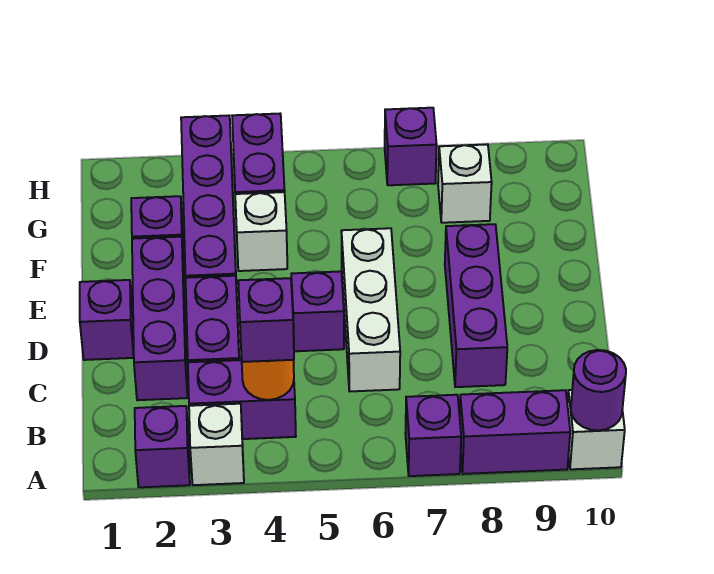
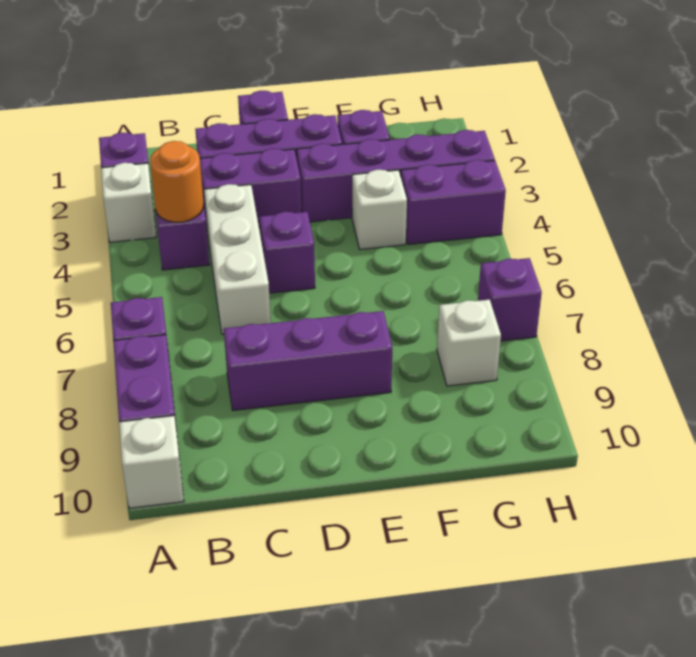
purple 1x1 round brick [571,350,626,430] -> none
purple 1x1 brick [238,278,294,362] -> none
white 1x3 brick [341,228,400,391] -> white 1x3 brick turned to [204,184,271,334]

